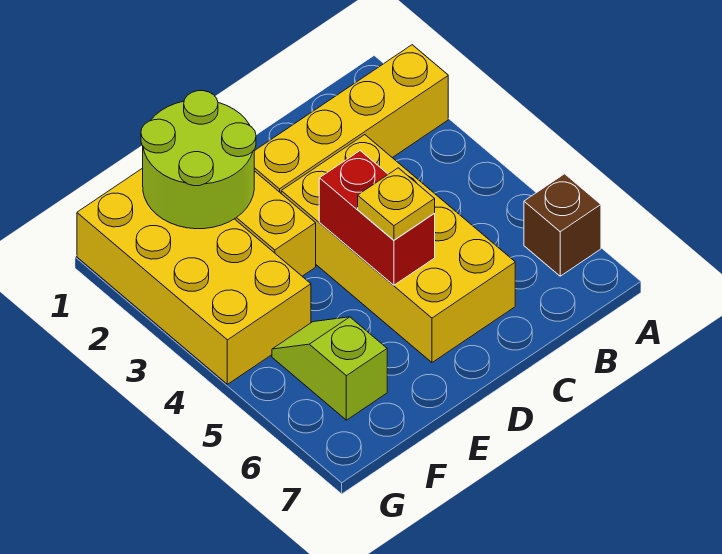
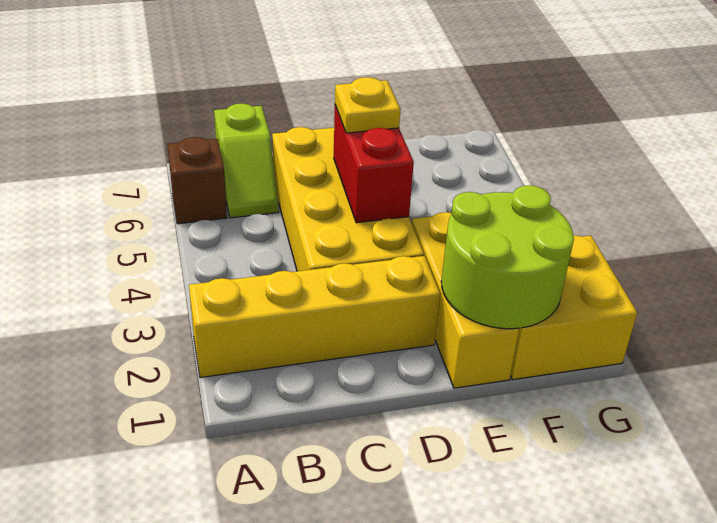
yellow 2x4 brick [77,168,311,384] -> yellow 2x2 brick [510,235,637,380]
lime 1x2 slope [272,317,387,420] -> lime 1x2 slope moved to [214,103,279,218]

